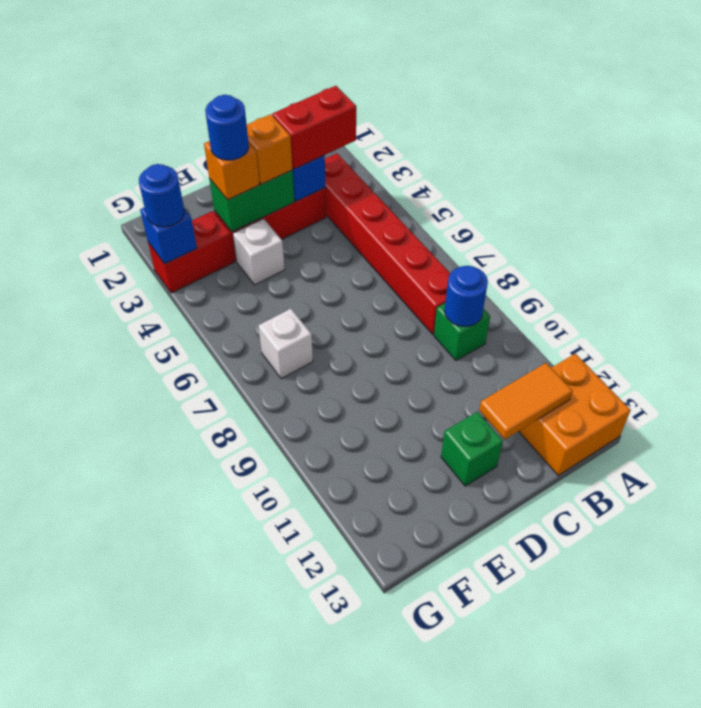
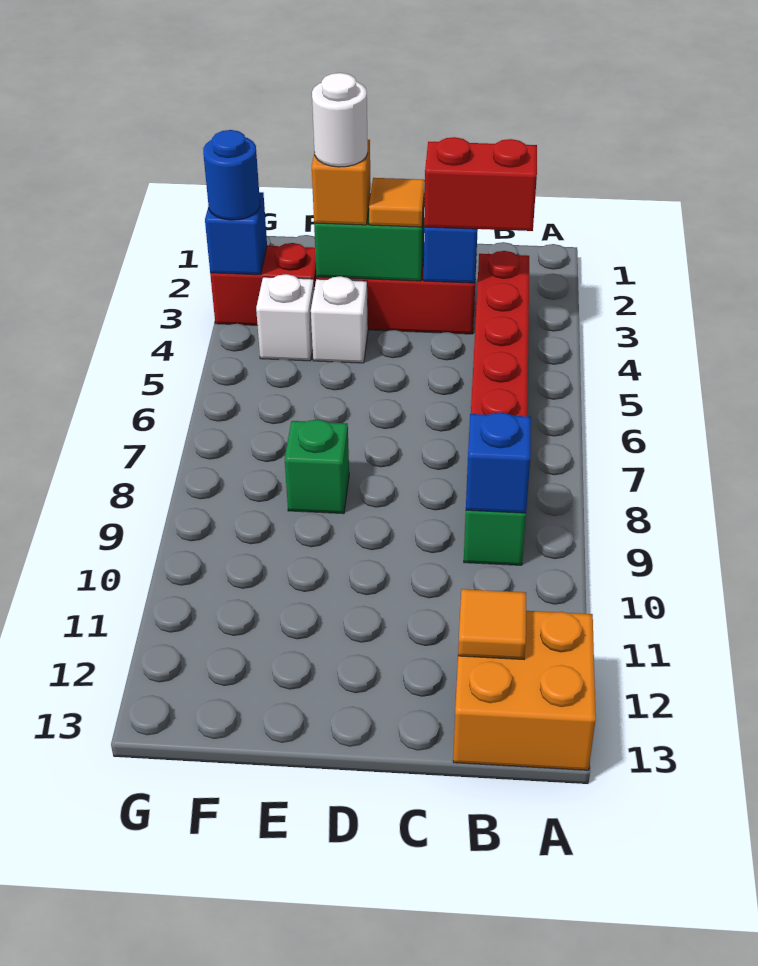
blue 1x1 round brick [445,266,488,327] -> blue 1x1 brick [466,412,531,513]
orange 1x2 tile [479,363,573,439] -> orange 1x1 tile [458,589,526,659]
orange 1x1 brick [247,114,292,184] -> orange 1x1 tile [369,178,425,227]
green 1x1 brick [441,412,503,486] -> green 1x1 brick moved to [285,420,349,514]
blue 1x1 round brick [205,95,249,160] -> white 1x1 round brick [312,73,368,167]
white 1x1 brick [258,309,313,379] -> white 1x1 brick moved to [256,274,314,361]

